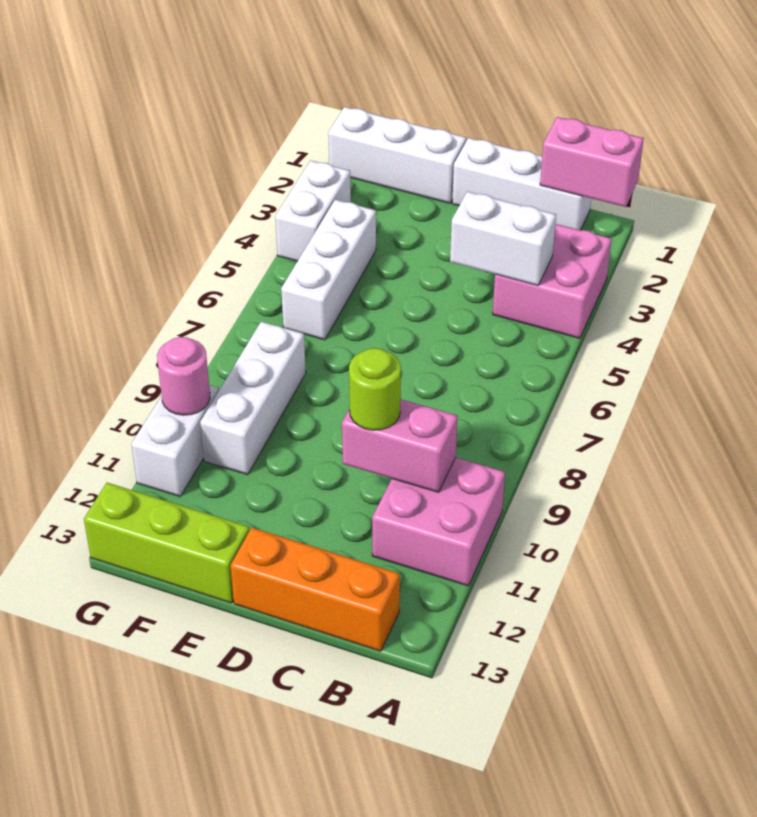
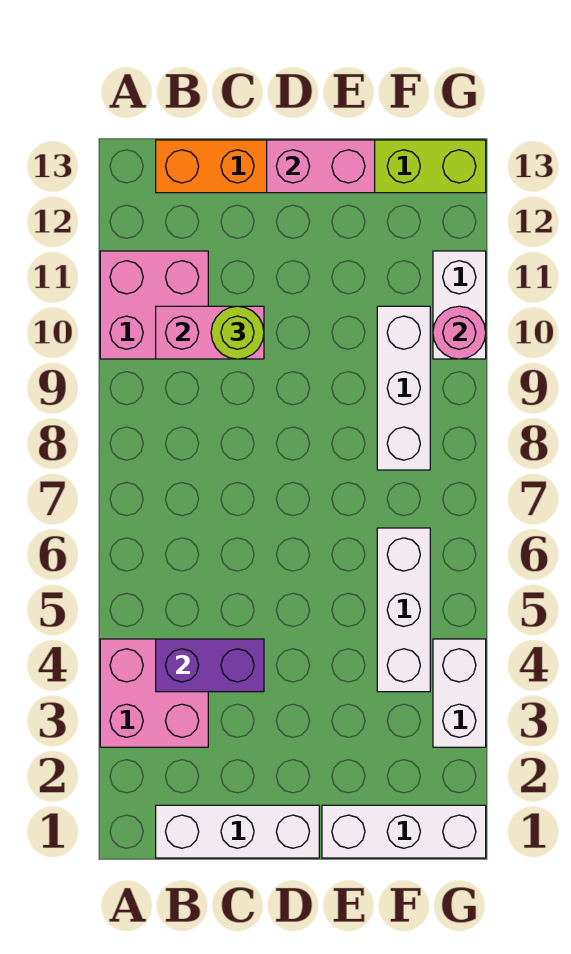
pink 1x2 brick [540,117,644,207] -> pink 1x2 brick moved to [267,140,375,193]
white 1x2 brick [450,191,556,285] -> purple 1x2 brick [156,639,264,692]

